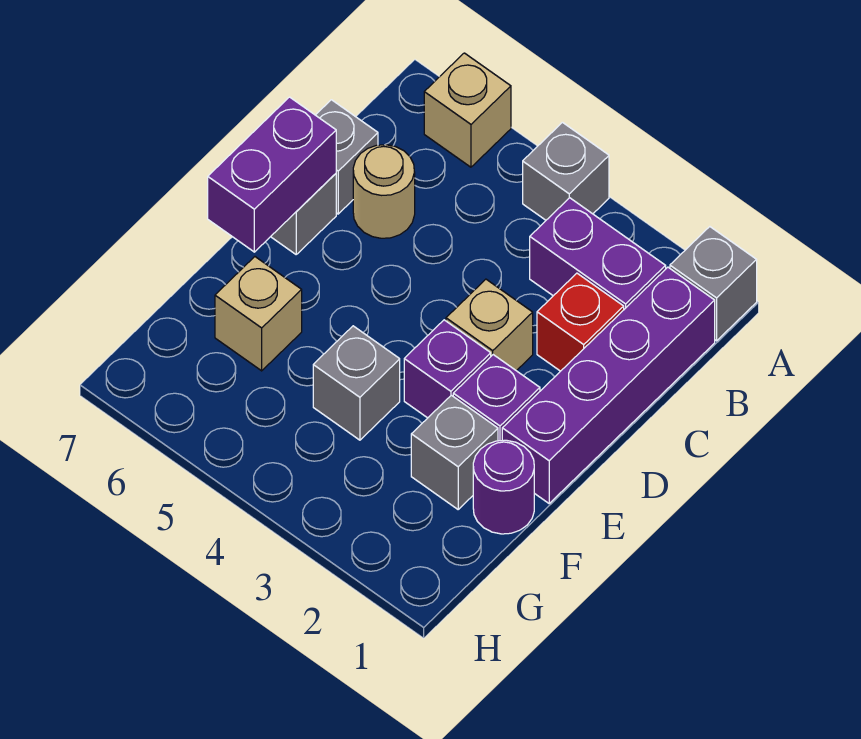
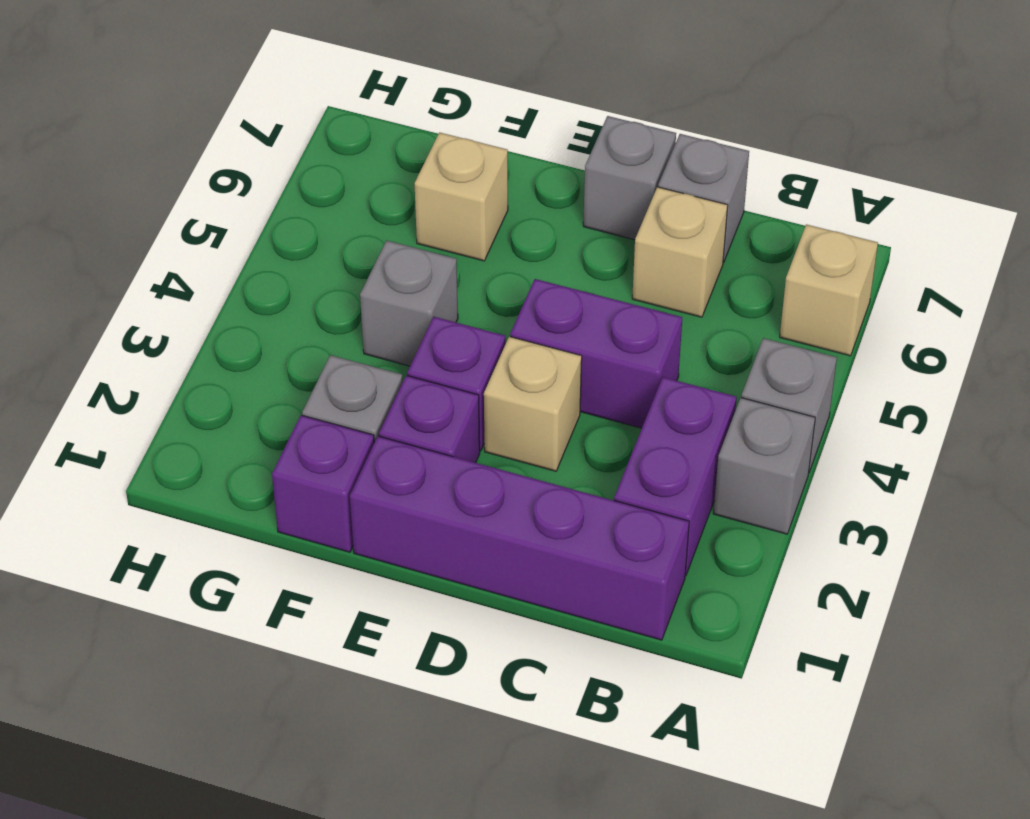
grey 1x1 brick [670,227,757,341] -> grey 1x1 brick moved to [713,398,815,534]
red 1x1 brick [537,273,624,371] -> none
tan 1x1 round brick [353,145,415,238] -> tan 1x1 brick [632,187,728,317]
purple 1x2 brick [208,97,336,252] -> purple 1x2 brick moved to [510,279,682,428]
purple 1x1 round brick [473,440,534,534] -> purple 1x1 brick [272,415,374,552]

